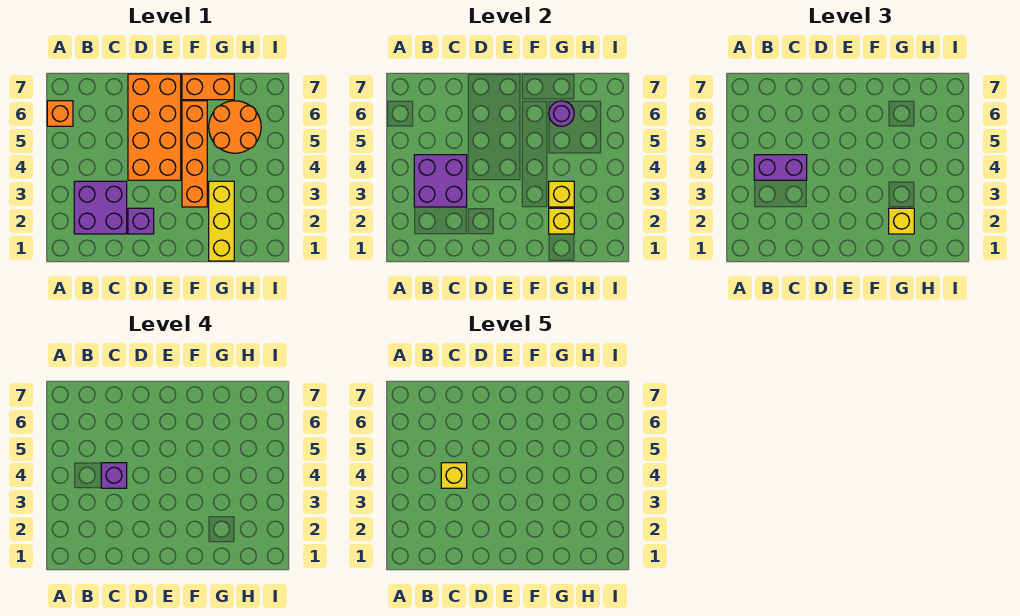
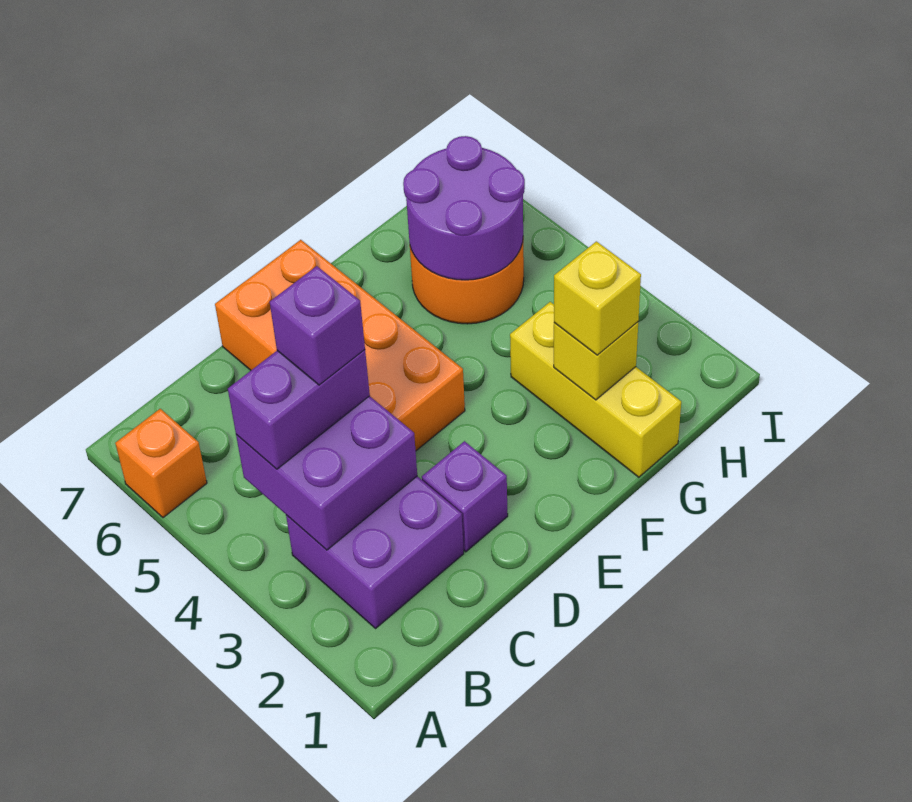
yellow 1x1 brick [441,463,467,488] -> none
orange 1x4 brick [182,101,207,207] -> none
orange 1x2 brick [182,74,234,100] -> none
yellow 1x1 brick [549,181,574,207] -> none
purple 1x1 round brick [549,101,574,126] -> purple 2x2 round brick [403,136,525,280]

